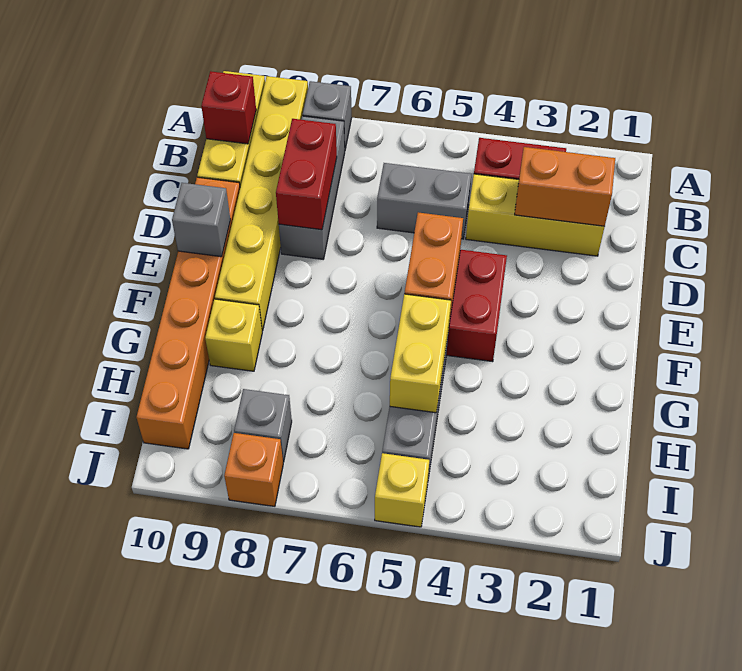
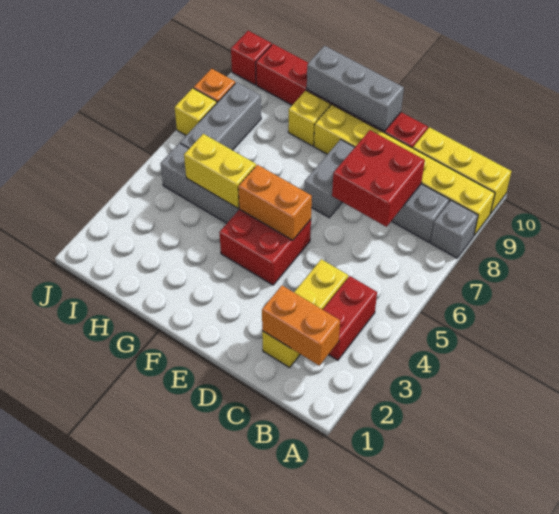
red 1x1 brick [201,71,256,144] -> red 1x1 brick moved to [231,31,272,85]
orange 1x2 brick [515,147,615,226] -> orange 1x2 brick turned to [262,286,340,366]
grey 1x2 brick [377,163,471,239] -> grey 1x2 brick moved to [304,140,355,218]
red 1x2 brick [276,119,337,230] -> red 2x2 brick [332,130,425,227]
orange 1x6 brick [137,177,240,449] -> red 1x6 brick [256,44,428,148]
grey 1x1 brick [172,183,230,257] -> grey 1x3 brick [307,46,404,131]
grey 1x1 brick [234,389,292,462] -> grey 1x3 brick [180,82,261,150]
yellow 1x1 brick [375,453,429,527] -> yellow 1x1 brick moved to [175,88,217,135]

